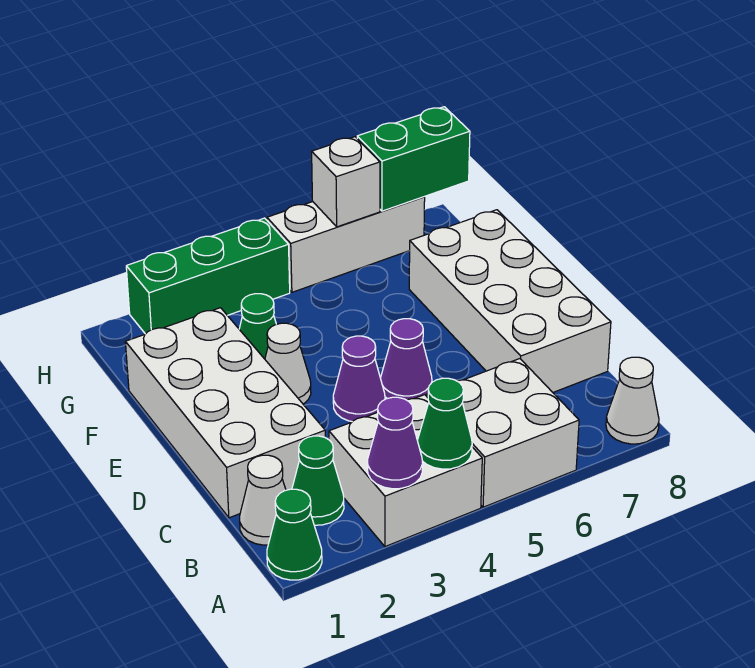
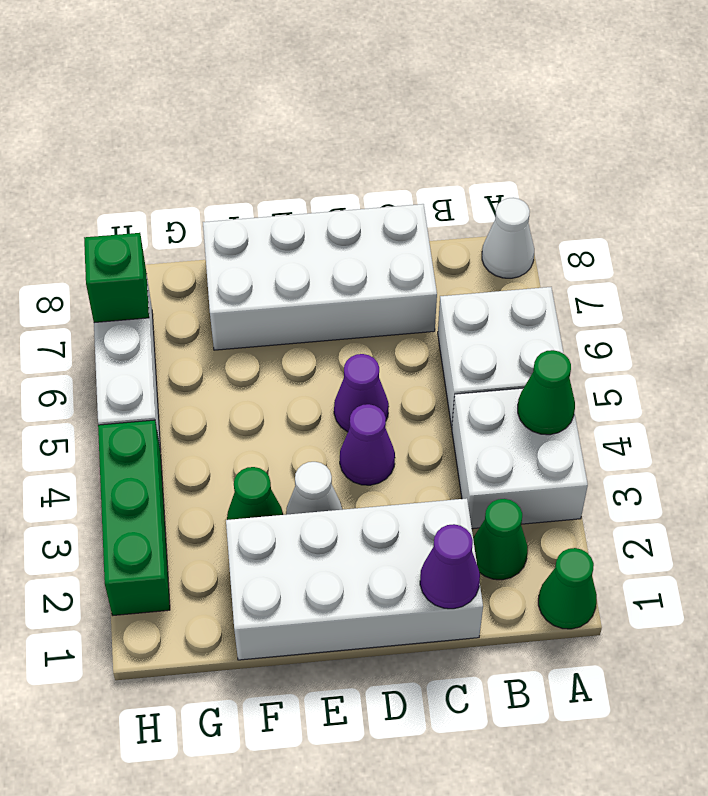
purple 1x1 cone [367,397,423,489] -> purple 1x1 cone moved to [420,524,480,609]
white 1x1 cone [240,455,286,545] -> none
white 1x1 brick [312,137,380,227] -> none
green 1x2 brick [357,107,470,211] -> green 1x1 brick [84,233,149,323]

